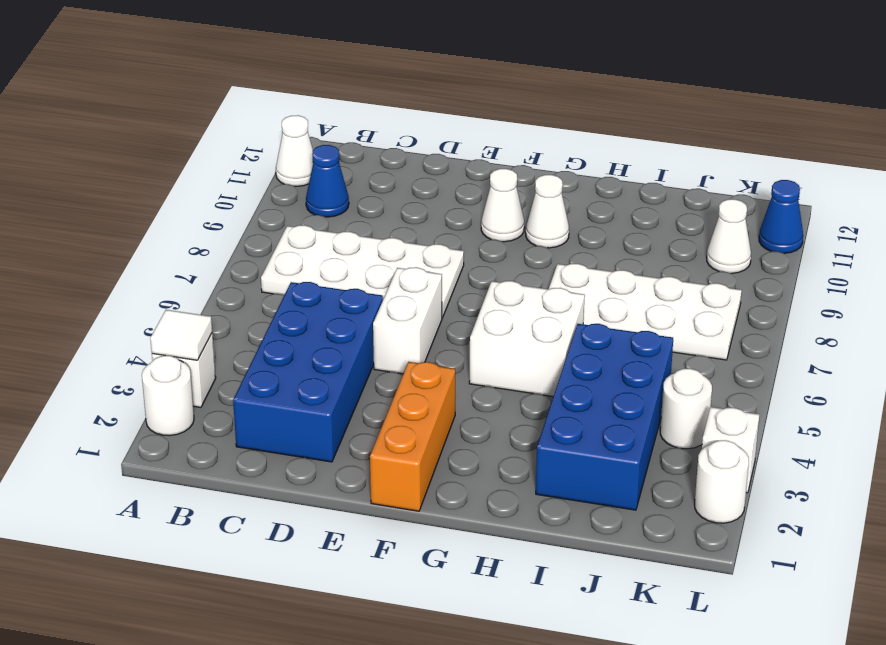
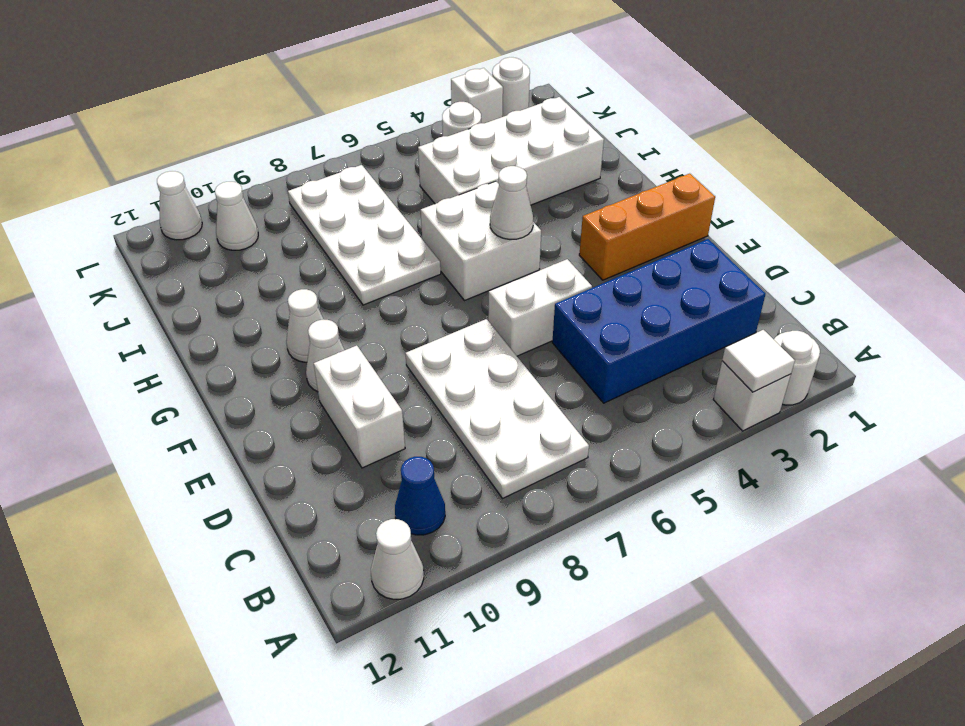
none -> white 1x2 brick [314,346,405,468]
none -> white 1x1 cone [490,166,533,239]
blue 2x4 brick [536,324,673,510] -> white 2x4 brick [418,97,604,205]
blue 1x1 cone [759,180,803,253] -> white 1x1 cone [157,171,202,240]

